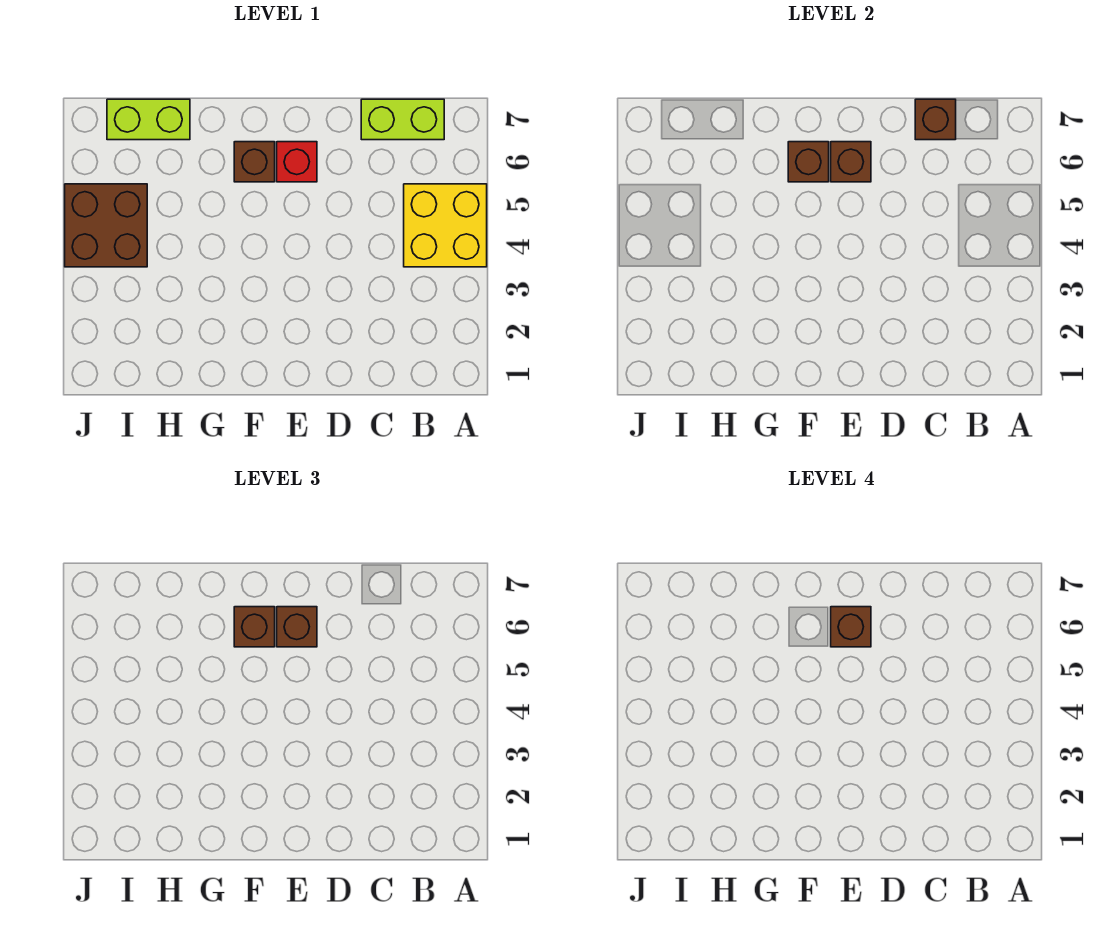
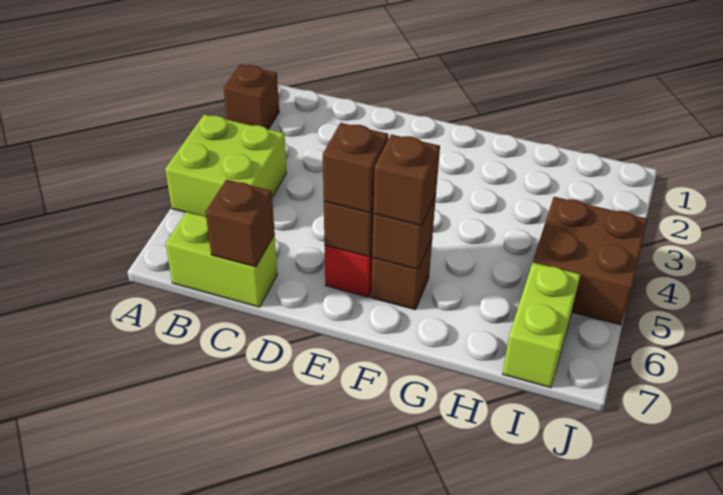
yellow 2x2 brick [404,184,487,267] -> lime 2x2 brick [165,114,287,217]
brown 1x1 brick [831,607,871,647] -> brown 1x1 brick moved to [223,65,279,129]
lime 1x2 brick [107,99,190,140] -> lime 1x2 brick turned to [503,262,580,388]

